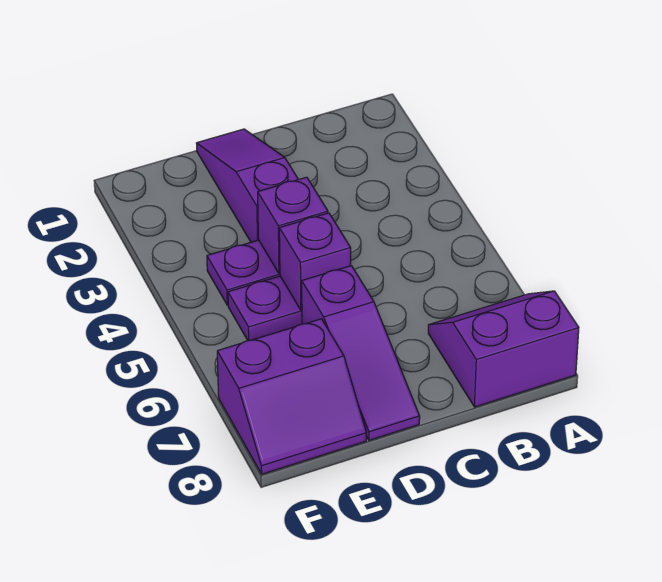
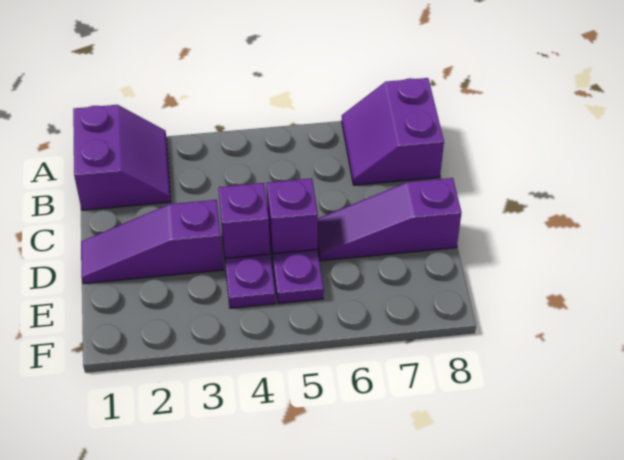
purple 1x3 slope [302,266,420,440] -> purple 1x3 slope turned to [318,178,462,261]
purple 2x2 slope [217,319,366,474] -> purple 2x2 slope moved to [73,105,171,210]

